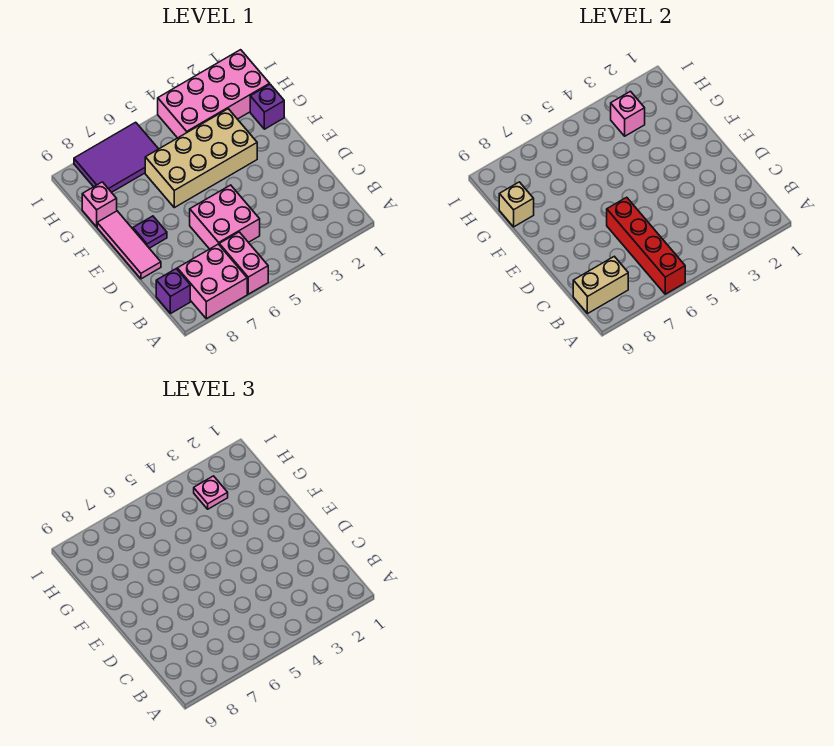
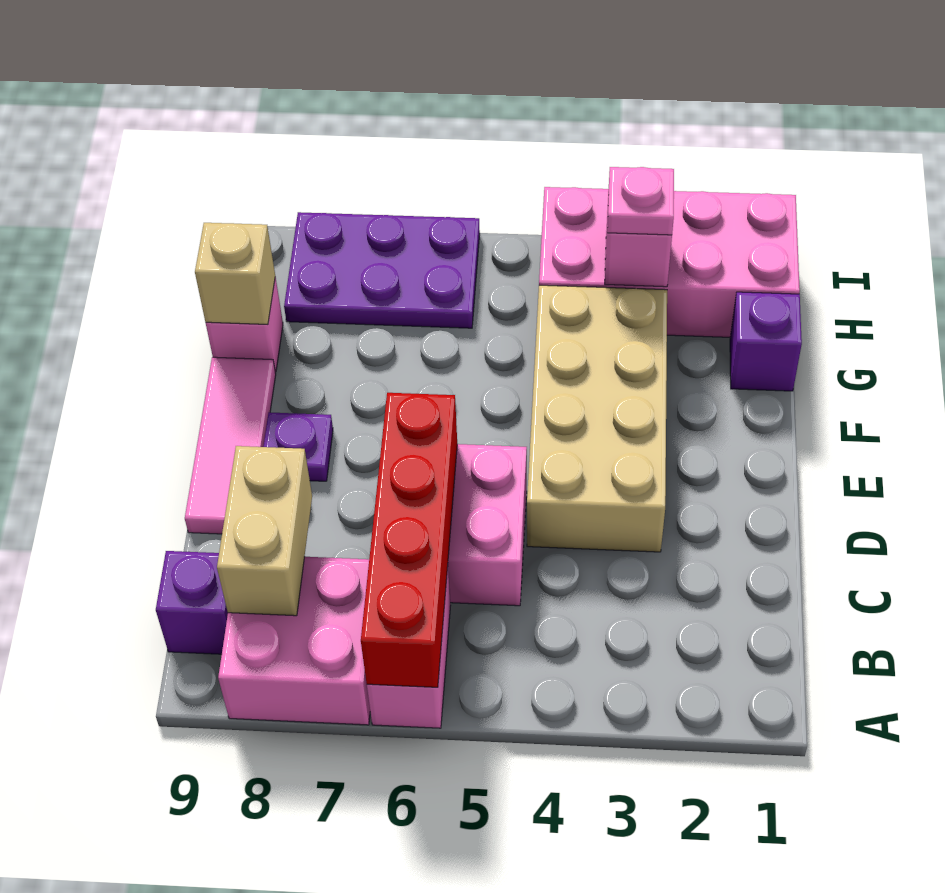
tan 1x2 brick [573,256,628,314] -> tan 1x2 brick turned to [217,446,312,616]
tan 2x4 brick [145,109,257,208] -> tan 2x4 brick turned to [527,285,667,552]
purple 2x3 tile [74,122,158,192] -> purple 2x3 plate [284,212,480,328]

